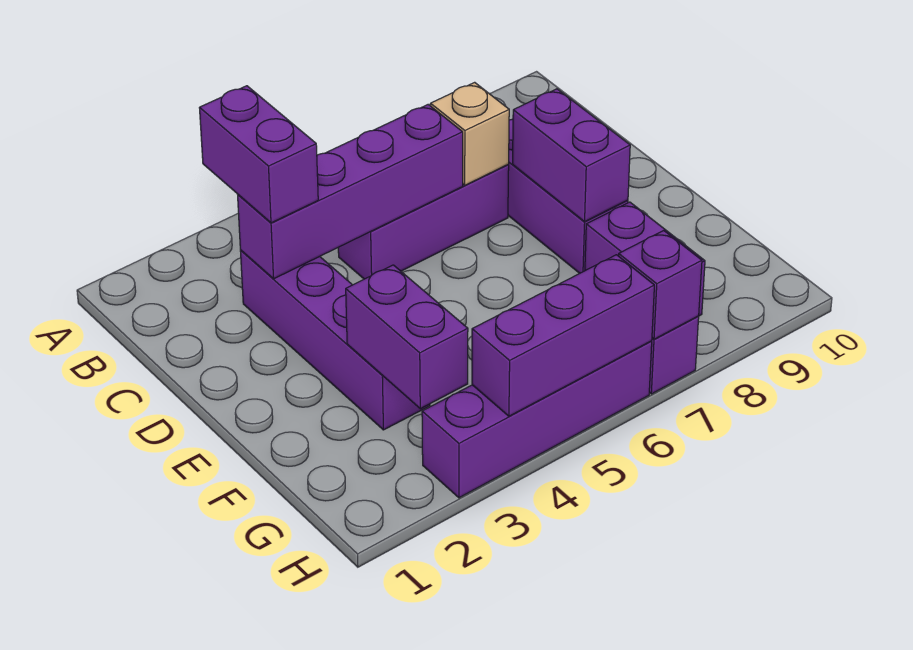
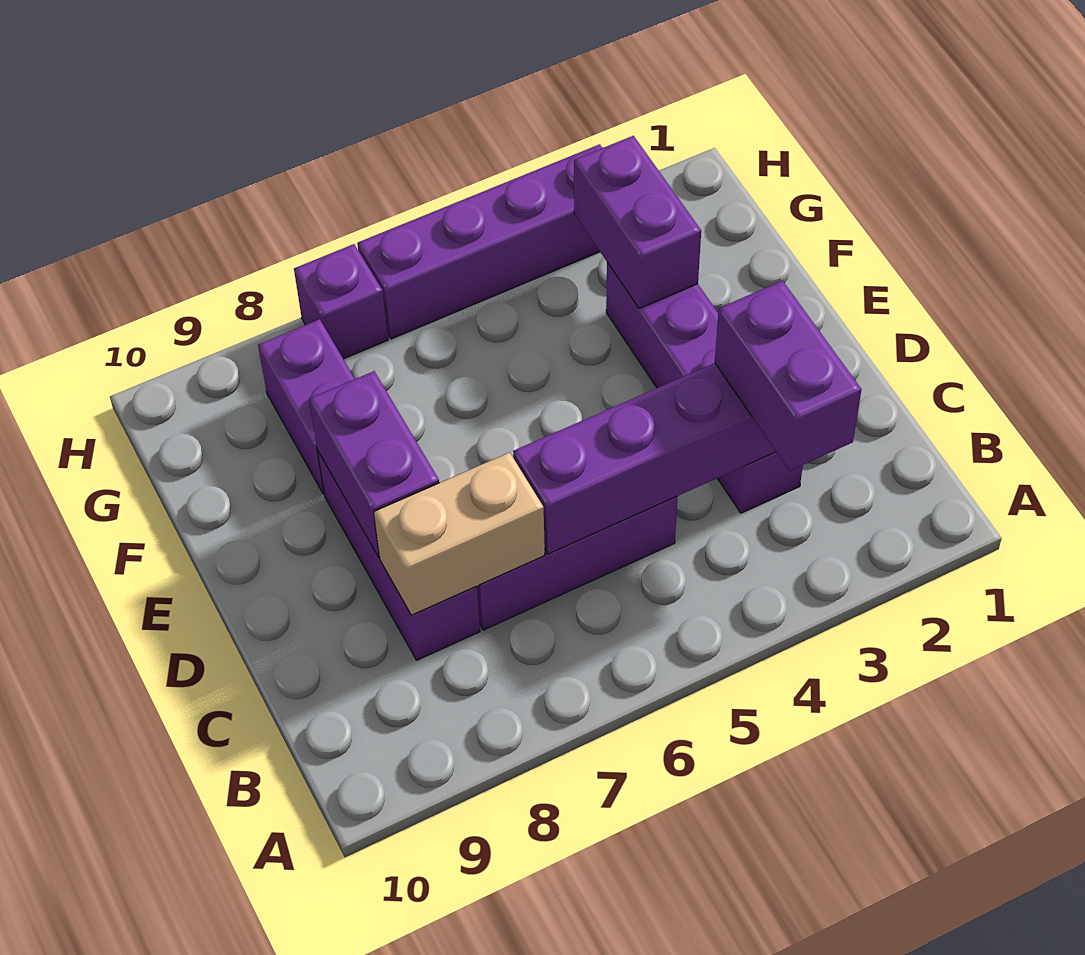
tan 1x1 brick [430,82,509,185] -> tan 1x2 brick [374,452,545,615]
purple 1x3 brick [472,255,654,416] -> none
purple 1x1 brick [619,231,702,339] -> none

